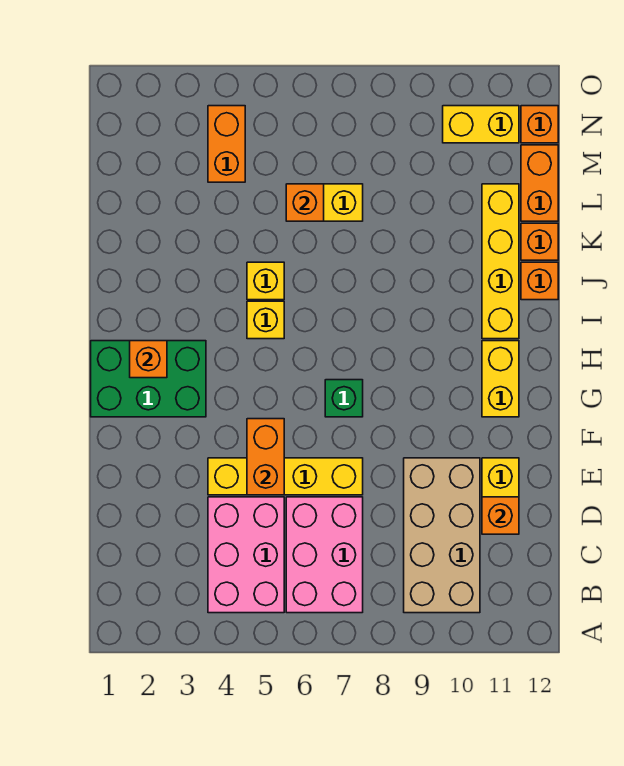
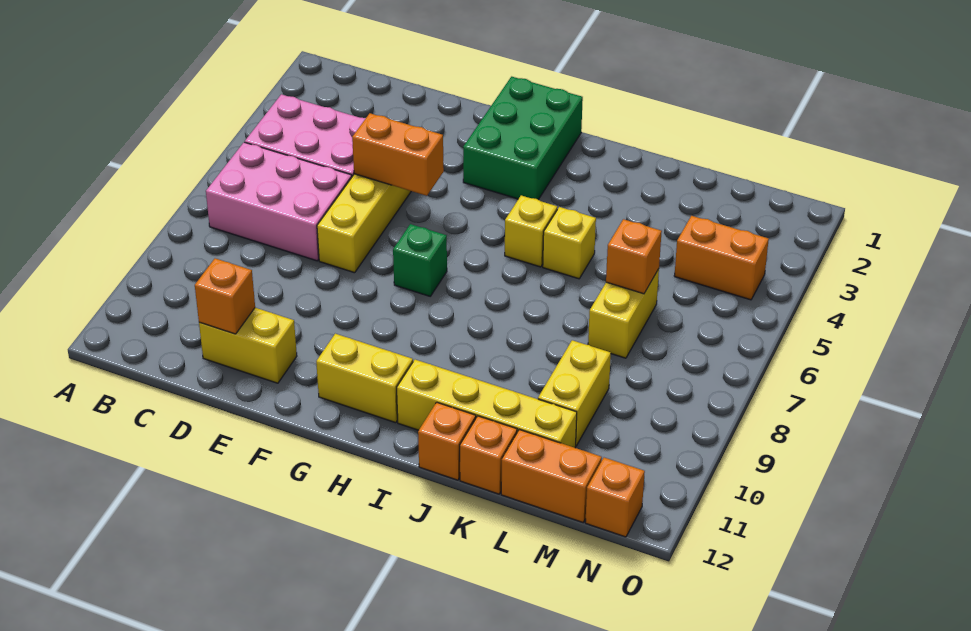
tan 2x4 brick [404,458,480,613] -> none
orange 1x1 brick [130,341,167,378] -> none
yellow 1x2 brick [443,106,519,143] -> yellow 1x2 brick moved to [538,340,611,446]

